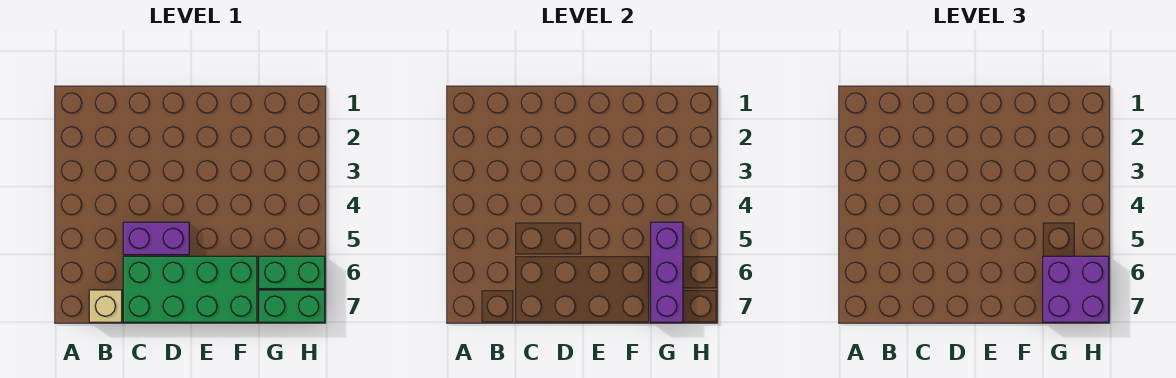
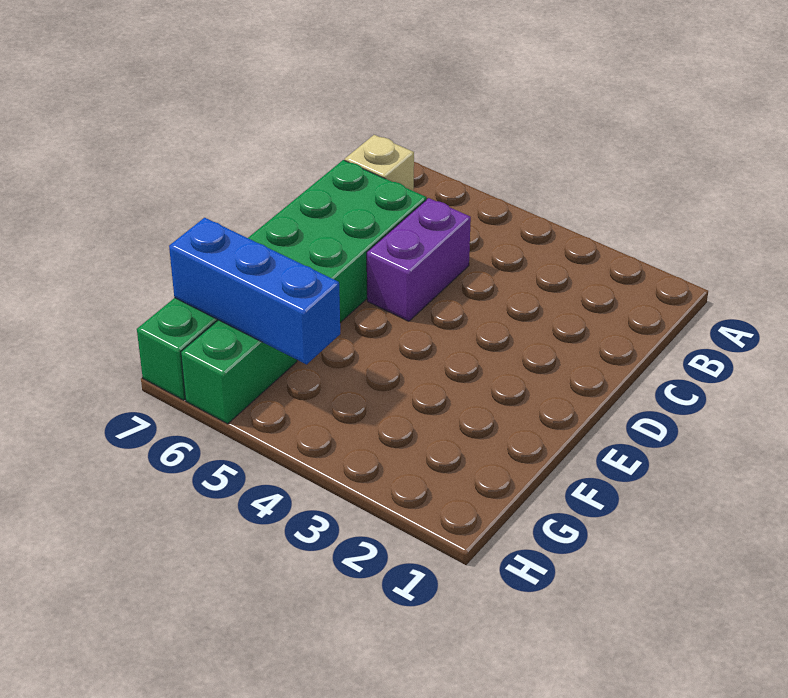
purple 1x3 brick [651,222,683,322] -> blue 1x3 brick [169,218,340,364]
purple 2x2 brick [1043,256,1109,322] -> none

